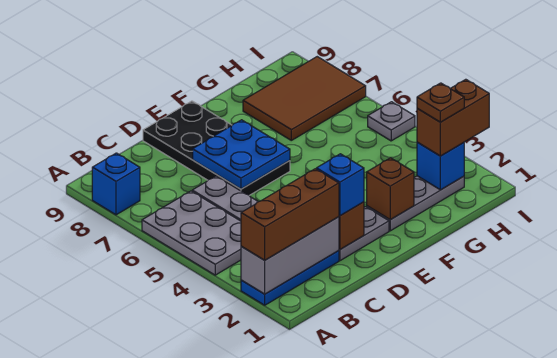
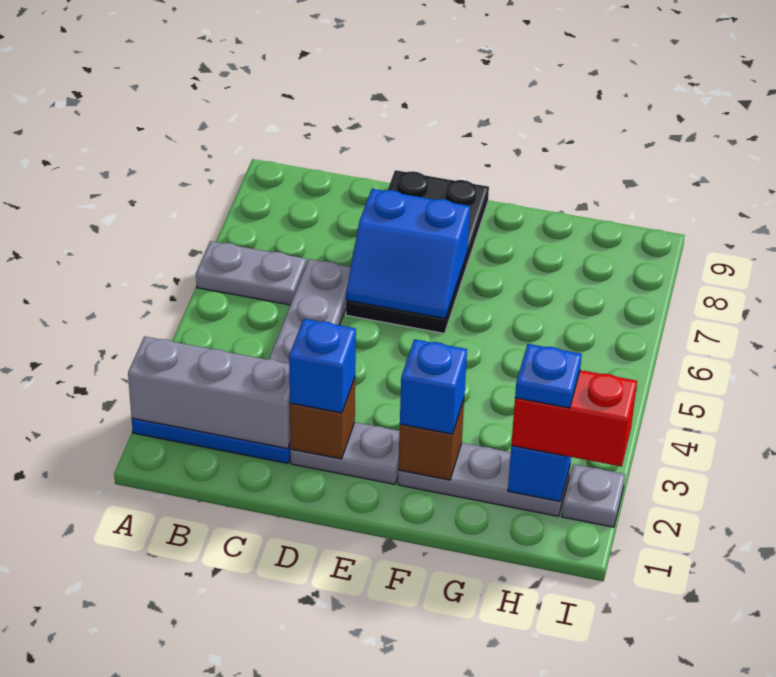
brown 1x3 brick [241,169,339,260] -> none
grey 2x3 plate [142,191,241,275] -> grey 1x2 plate [196,241,306,305]
blue 1x1 brick [92,153,140,215] -> blue 1x1 brick moved to [400,339,467,434]
blue 2x2 plate [193,120,290,189] -> blue 2x2 slope [346,189,470,318]
brown 2x3 tile [243,57,366,140] -> none
brown 1x2 brick [417,79,489,156] -> red 1x2 brick [511,370,637,467]
brown 1x1 plate [417,83,464,122] -> blue 1x1 plate [515,344,582,408]
grey 1x1 plate [368,102,415,141] -> grey 1x1 plate moved to [562,464,625,527]

